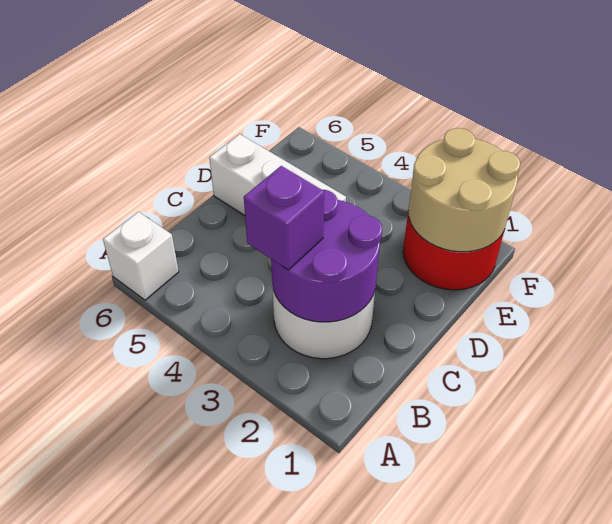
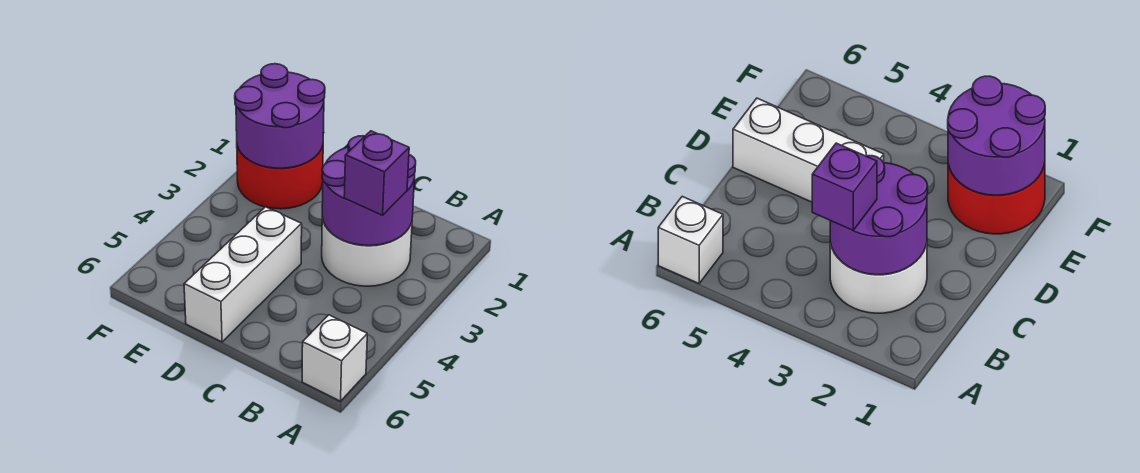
tan 2x2 round brick [408,128,520,252] -> purple 2x2 round brick [235,64,325,168]

